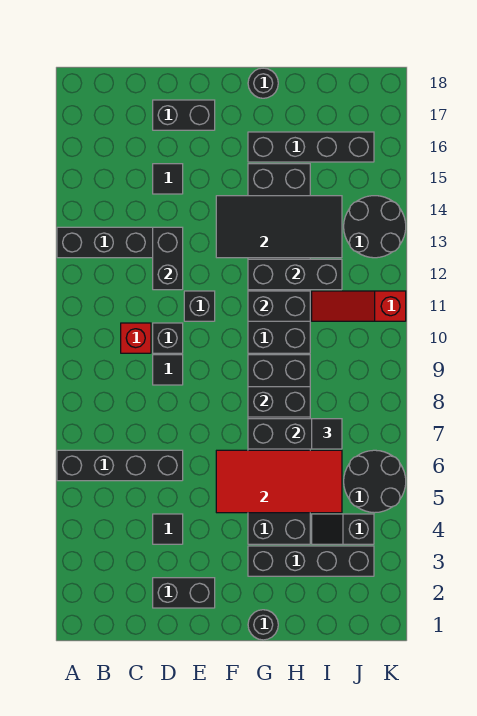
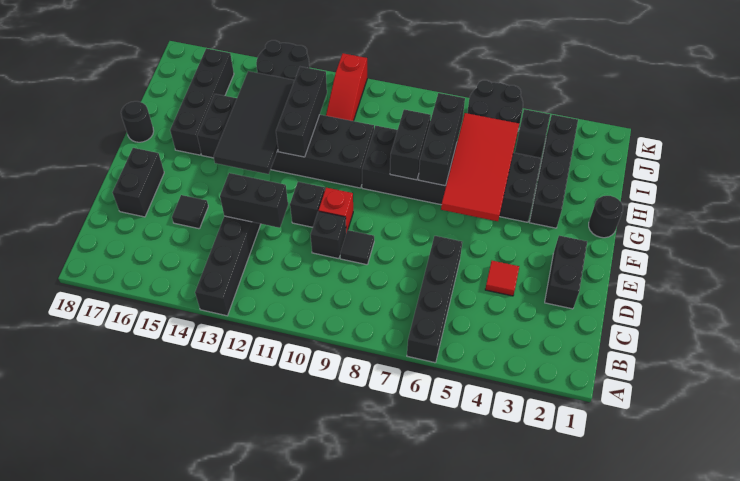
red 1x1 brick [121,323,151,353] -> red 1x1 brick moved to [319,188,353,232]
black 1x1 tile [153,514,183,544] -> red 1x1 tile [485,261,519,296]
black 1x2 brick [248,291,310,321] -> none
black 1x1 tile [312,419,342,449] -> none

